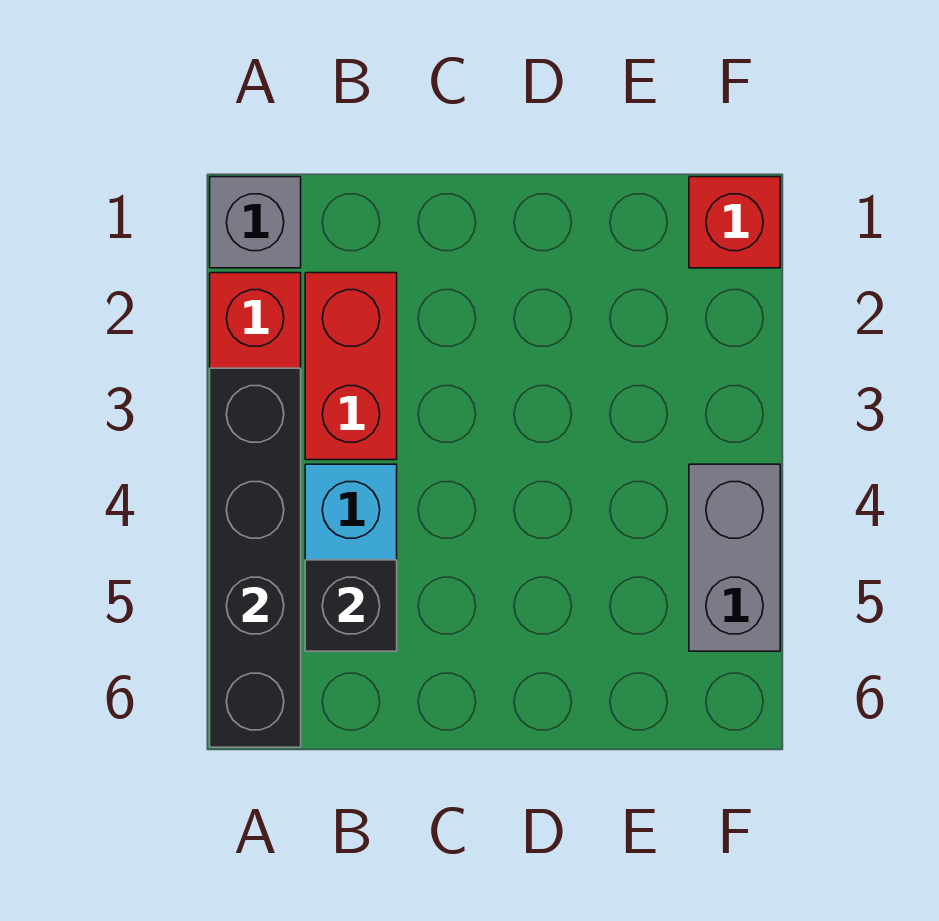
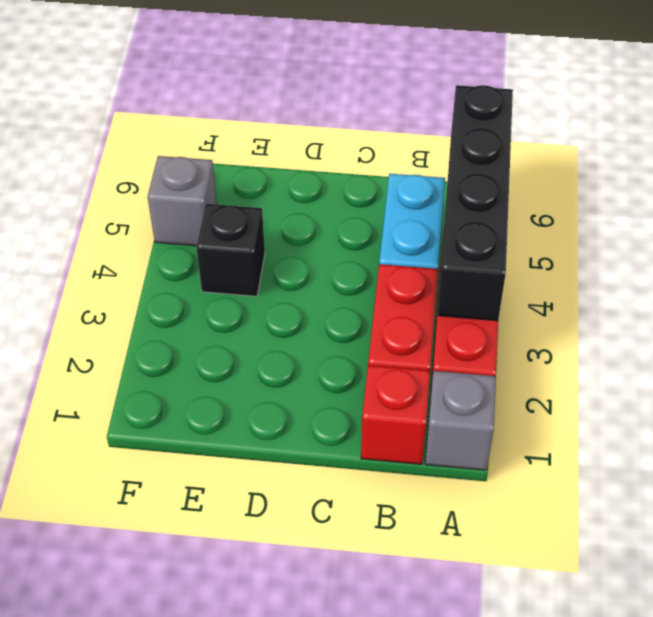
black 1x1 brick [305,560,397,651] -> black 1x1 brick moved to [196,204,265,296]
red 1x1 brick [689,177,780,268] -> red 1x1 brick moved to [361,365,430,464]
grey 1x2 brick [689,464,780,651] -> grey 1x1 brick [148,156,217,246]

